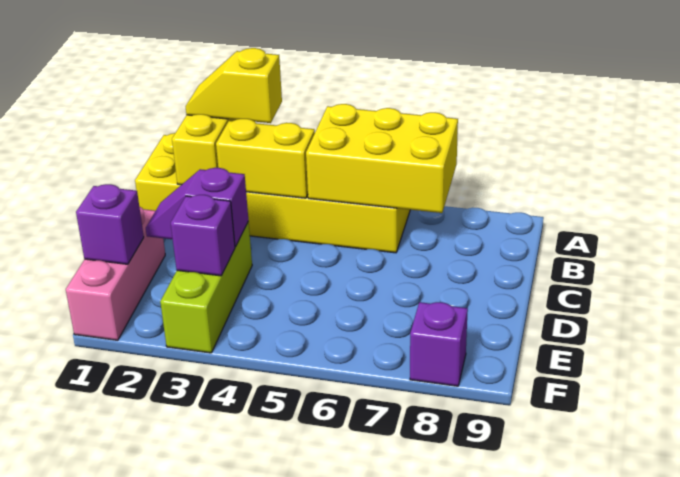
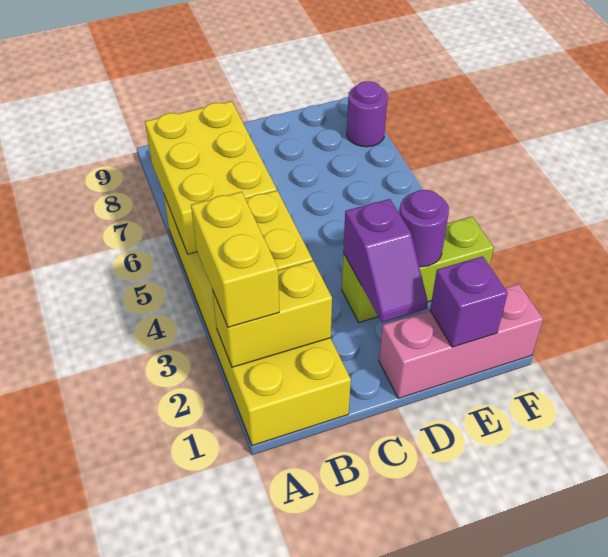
yellow 1x2 slope [186,48,282,123] -> yellow 1x2 brick [191,192,279,327]
purple 1x1 brick [171,195,235,276] -> purple 1x1 round brick [400,190,449,267]
purple 1x1 brick [410,302,468,386] -> purple 1x1 round brick [347,81,388,147]

